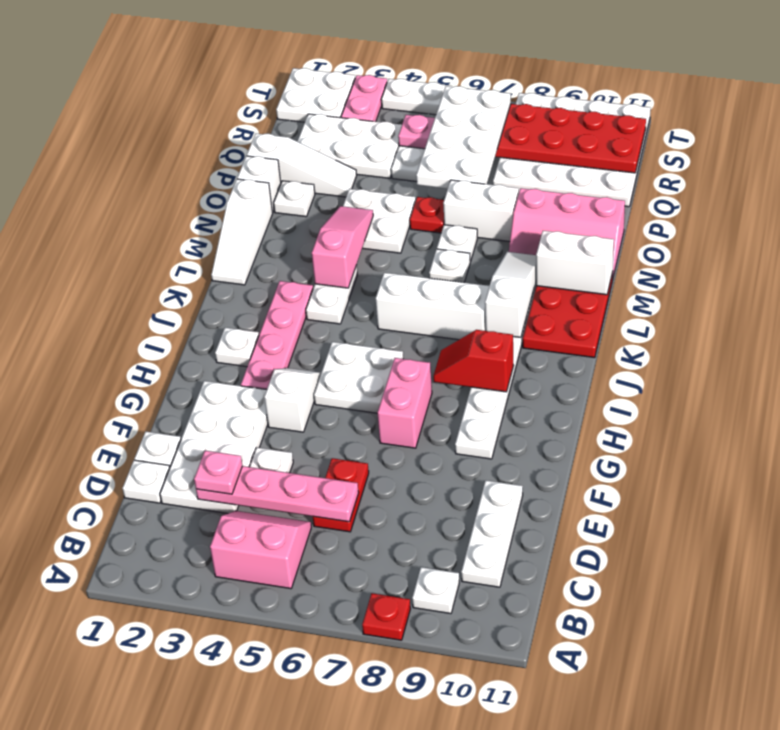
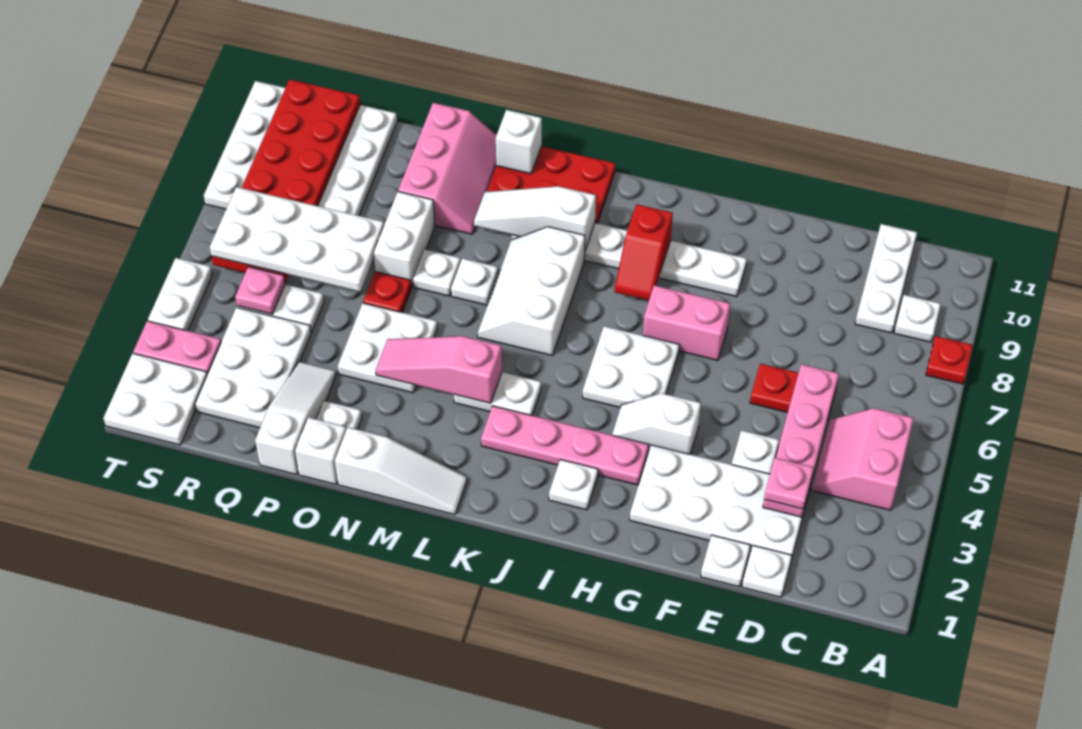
white 1x3 plate [461,481,523,587] -> white 1x3 plate turned to [855,224,917,333]
white 1x2 brick [536,231,614,295] -> white 1x1 brick [496,110,542,174]

